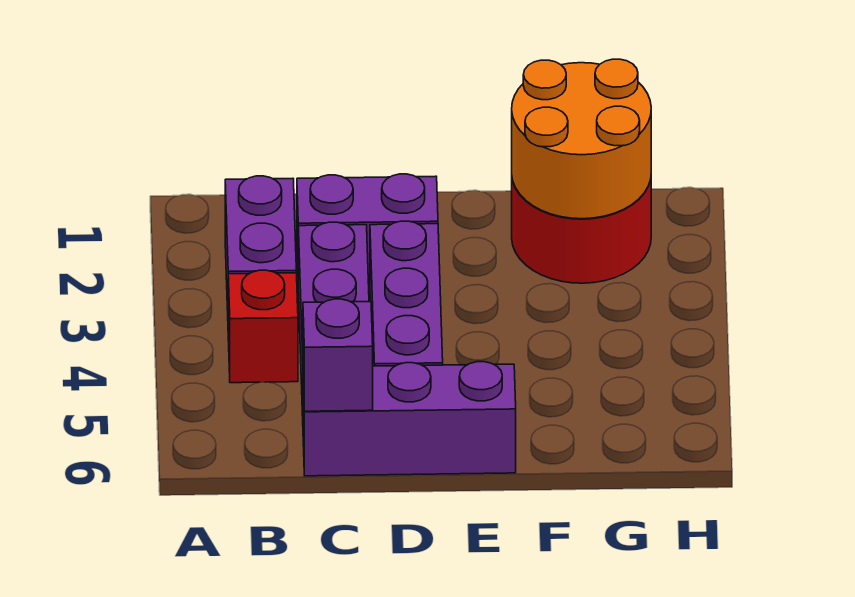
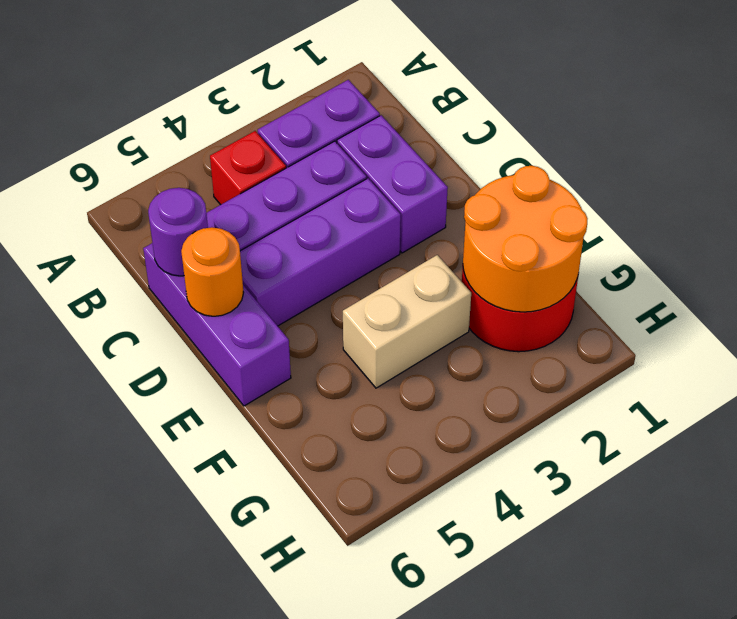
purple 1x1 brick [303,299,373,411] -> purple 1x1 round brick [148,188,208,276]
none -> orange 1x1 round brick [181,227,244,316]
none -> tan 1x2 brick [343,255,471,388]

